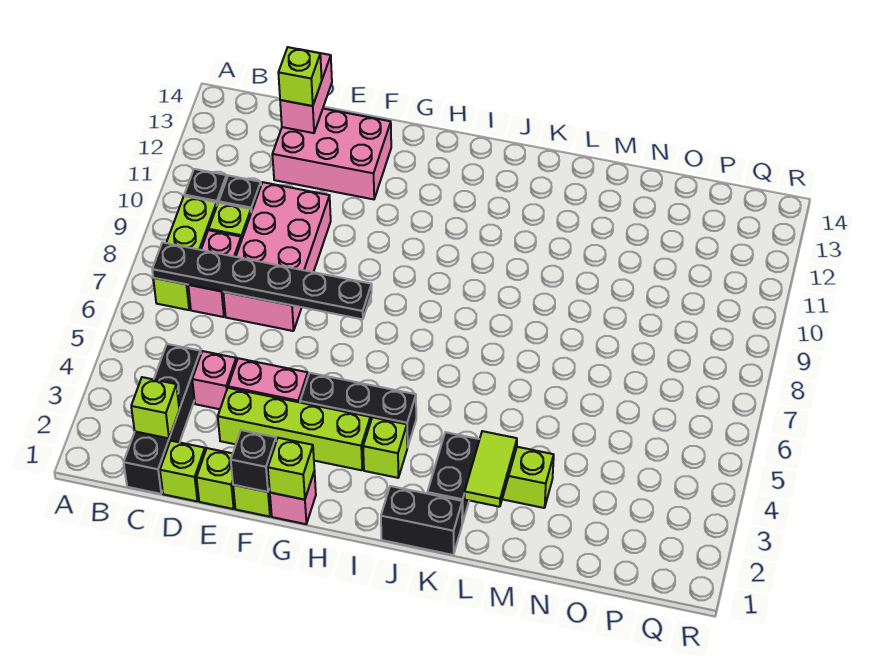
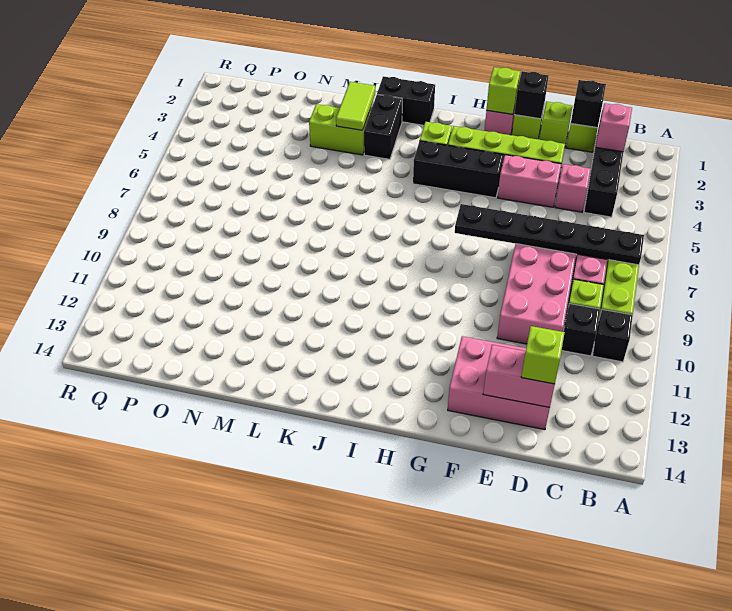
lime 1x1 brick [131,377,179,438] -> pink 1x1 brick [596,103,632,152]
none -> black 1x1 brick [571,80,606,128]
pink 1x2 brick [280,51,332,133] -> pink 1x2 brick turned to [483,345,555,408]

